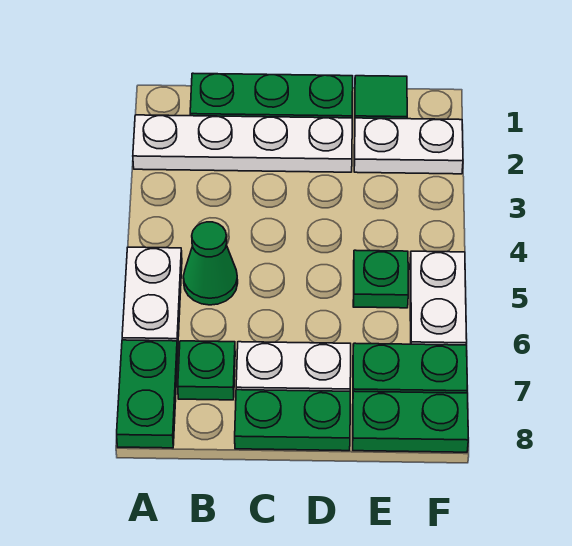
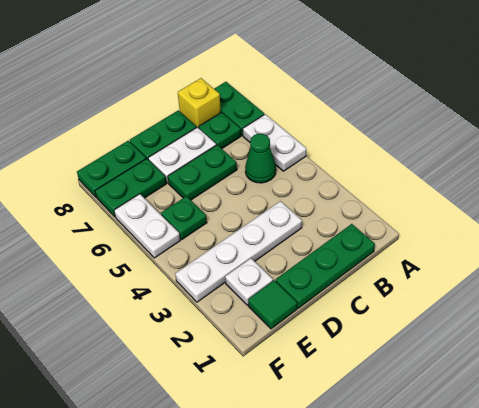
white 1x4 plate [133,115,352,172] -> white 1x4 plate moved to [175,201,302,302]
none -> yellow 1x1 brick [178,78,221,128]
none -> green 1x2 plate [168,145,237,200]
white 1x2 plate [354,118,463,174] -> white 1x1 plate [225,258,273,305]

